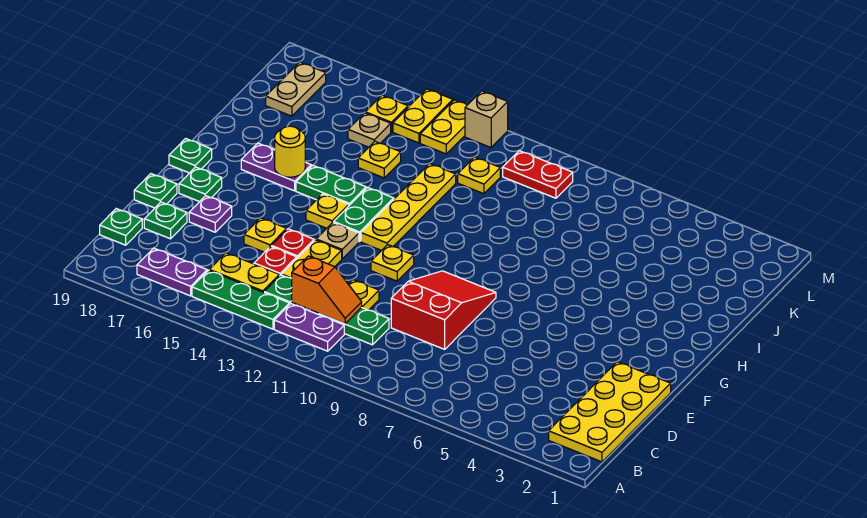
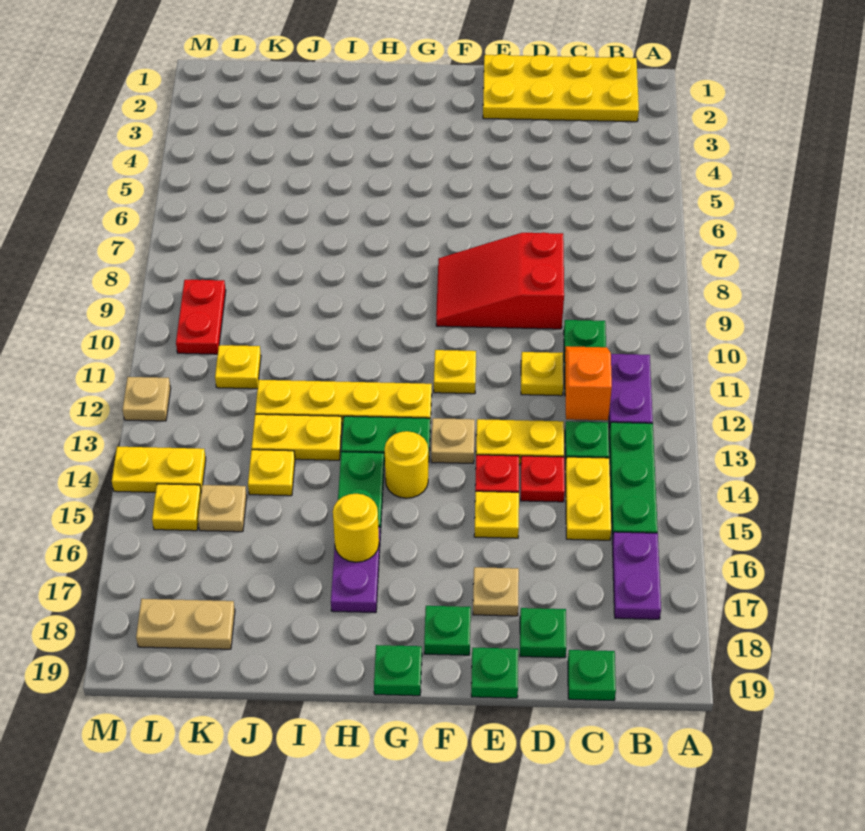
purple 1x1 plate [189,196,232,232] -> tan 1x1 plate [473,567,519,616]
yellow 1x1 plate [306,194,349,228] -> yellow 1x1 round brick [385,431,428,498]
yellow 1x2 plate [420,100,467,154] -> yellow 1x2 plate moved to [252,414,342,460]
tan 1x1 brick [465,91,508,148] -> tan 1x1 plate [123,377,171,421]

